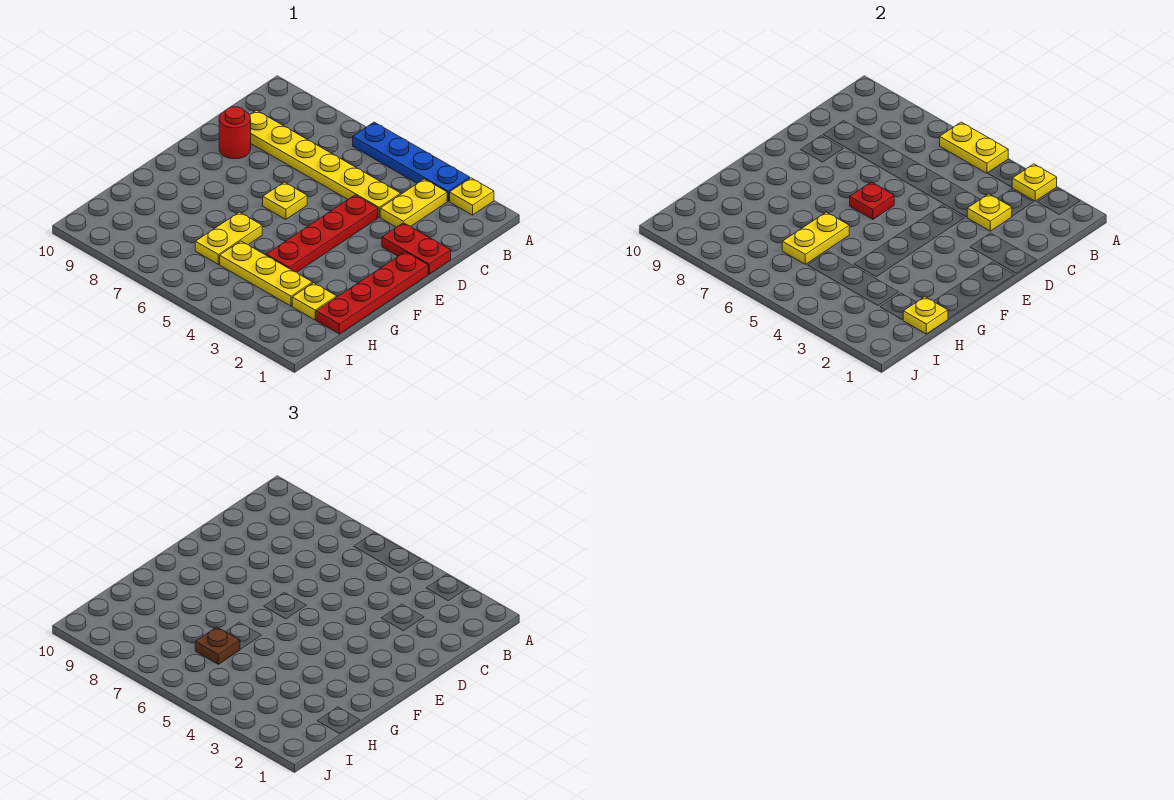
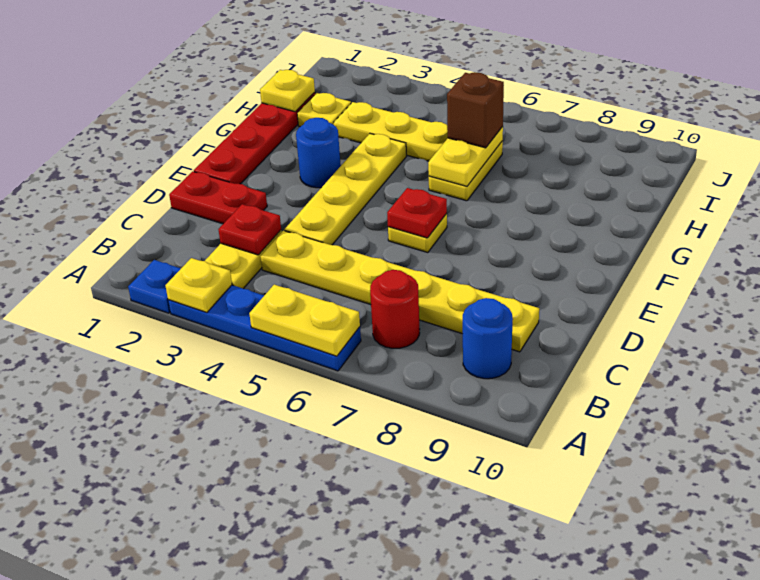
yellow 1x1 plate [450,178,494,215] -> blue 1x1 plate [128,260,181,313]
none -> blue 1x1 round brick [463,298,513,379]
yellow 1x1 plate [967,194,1012,231] -> red 1x1 plate [218,204,281,255]
red 1x4 plate [266,195,378,272] -> yellow 1x4 plate [284,134,407,245]
red 1x1 round brick [219,107,251,159] -> red 1x1 round brick moved to [370,270,420,348]
none -> blue 1x1 round brick [296,118,341,188]
brown 1x1 plate [195,627,240,664] -> brown 1x1 brick [447,72,504,148]

